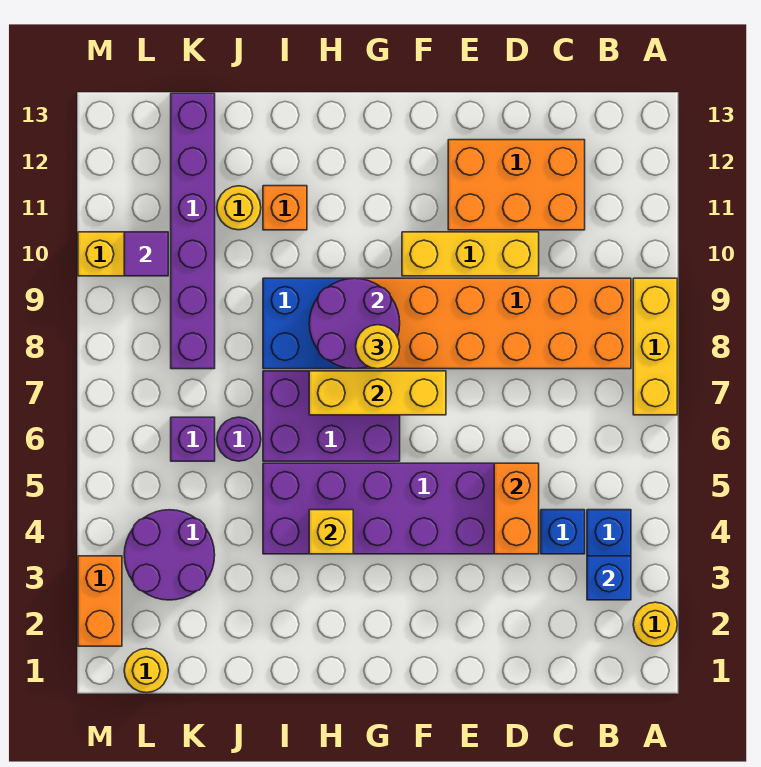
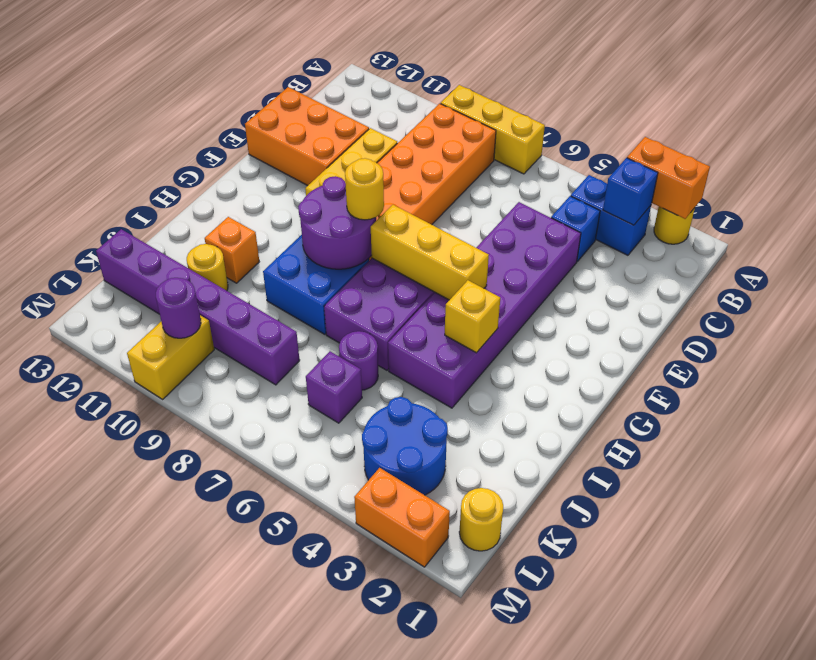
orange 2x3 brick [448,140,585,230] -> orange 2x3 brick turned to [245,87,369,186]
orange 1x2 brick [494,463,539,554] -> orange 1x2 brick moved to [627,137,710,219]
yellow 1x3 brick [309,371,446,415] -> yellow 1x3 brick turned to [371,205,489,300]
purple 2x2 round brick [124,510,215,600] -> blue 2x2 round brick [362,397,448,495]
purple 1x1 tile [124,232,168,276] -> purple 1x1 round brick [156,278,201,338]

